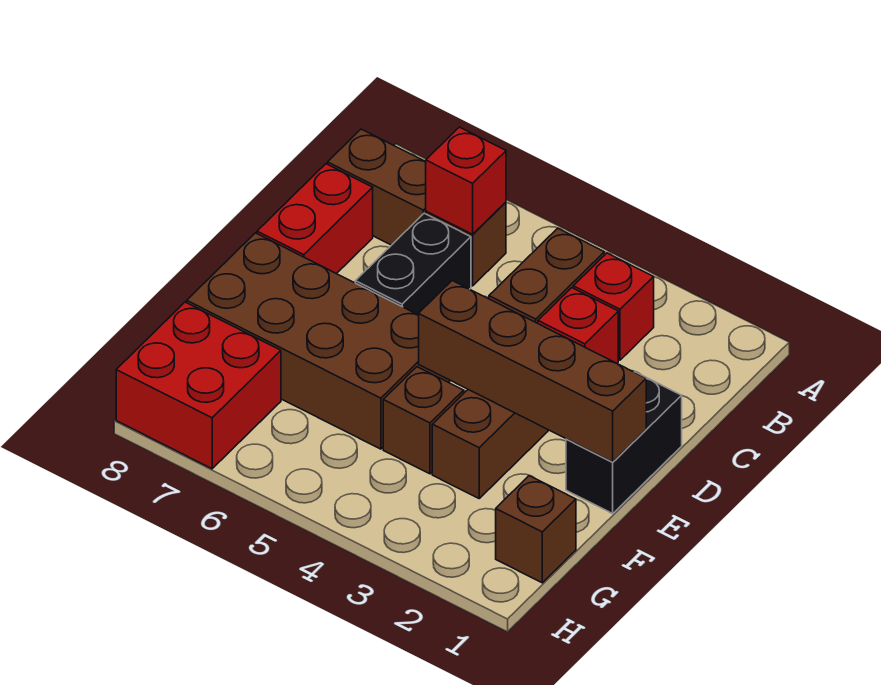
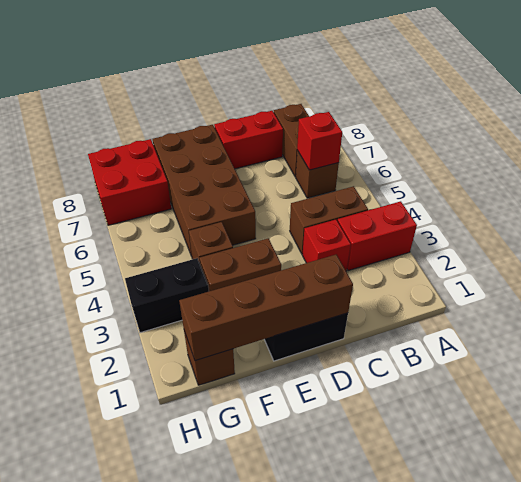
red 1x1 brick [573,253,654,360] -> red 1x2 brick [338,201,417,271]
black 1x2 brick [355,213,471,315] -> black 1x2 brick moved to [125,258,209,333]
brown 1x4 brick [419,281,646,462] -> brown 1x4 brick turned to [179,255,353,361]

